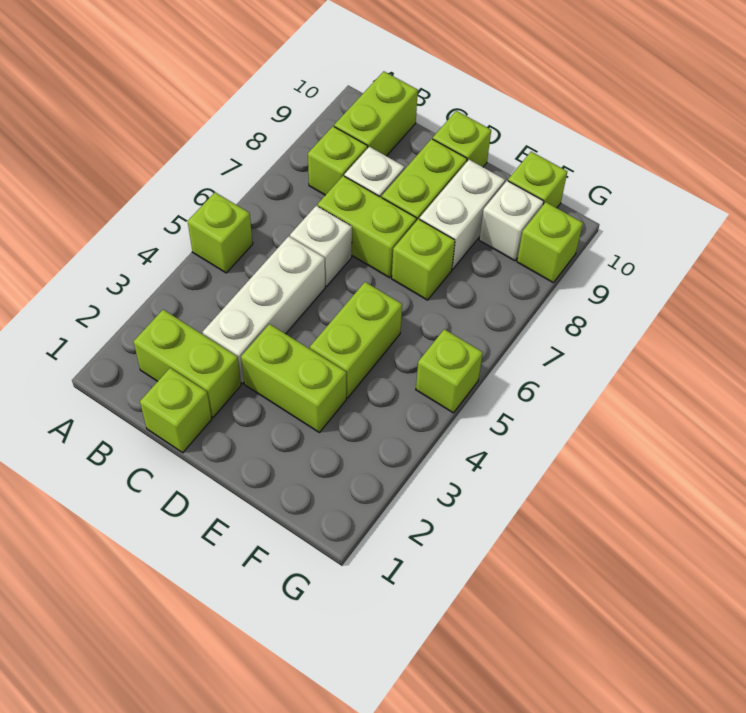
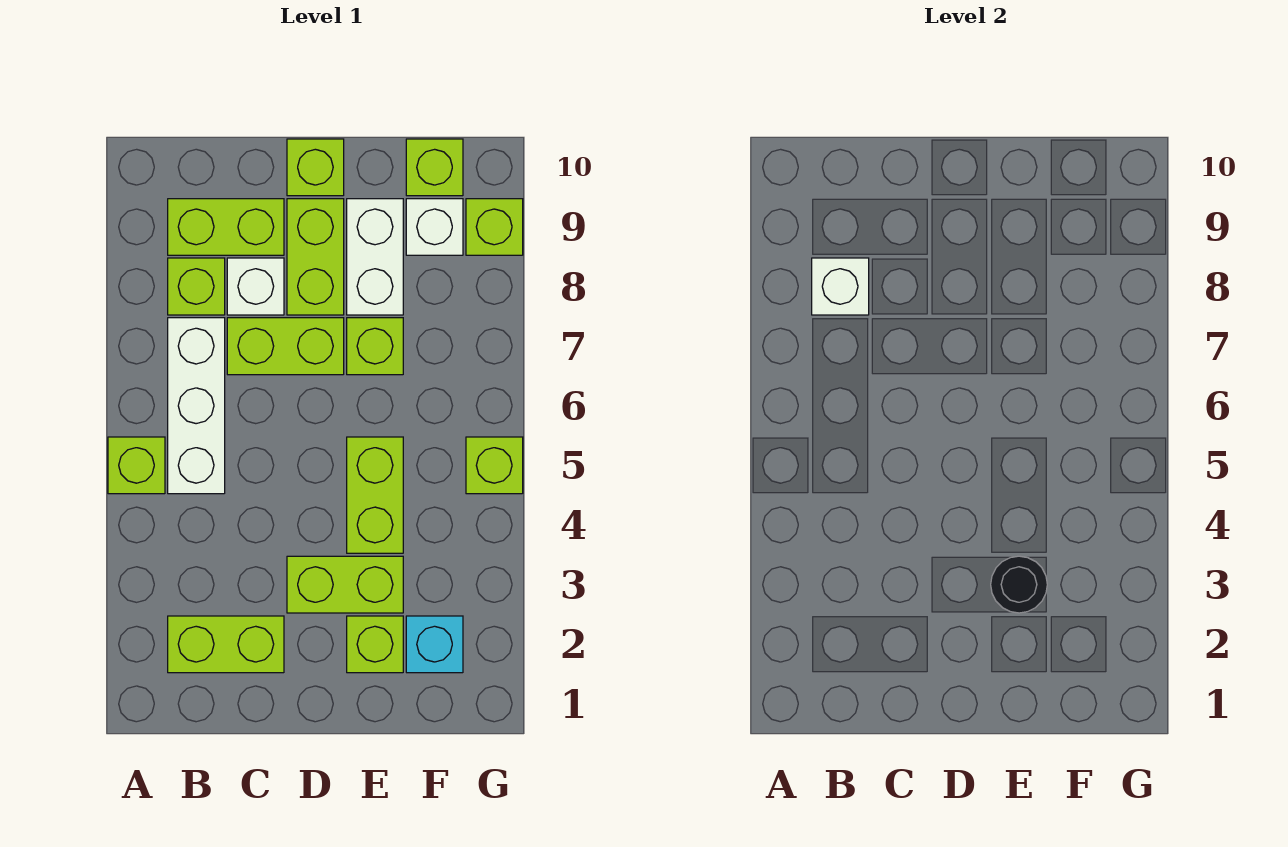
lime 1x2 brick [334,71,418,156] -> lime 1x2 brick turned to [168,199,284,255]
lime 1x1 brick [140,368,212,453] -> lime 1x1 brick moved to [347,616,403,673]
white 1x3 brick [203,236,325,383] -> white 1x3 brick moved to [168,318,225,494]
white 1x1 brick [290,206,352,287] -> white 1x1 brick moved to [812,258,869,315]
none -> black 1x1 round brick [991,556,1047,613]
none -> cyan 1x1 brick [406,616,463,673]

